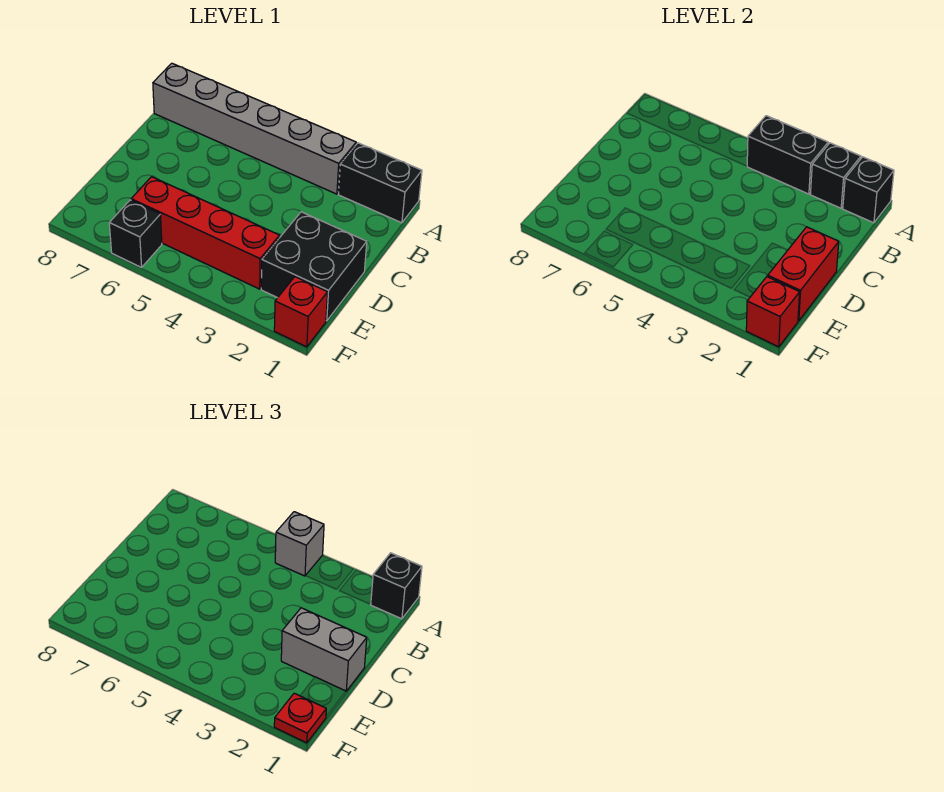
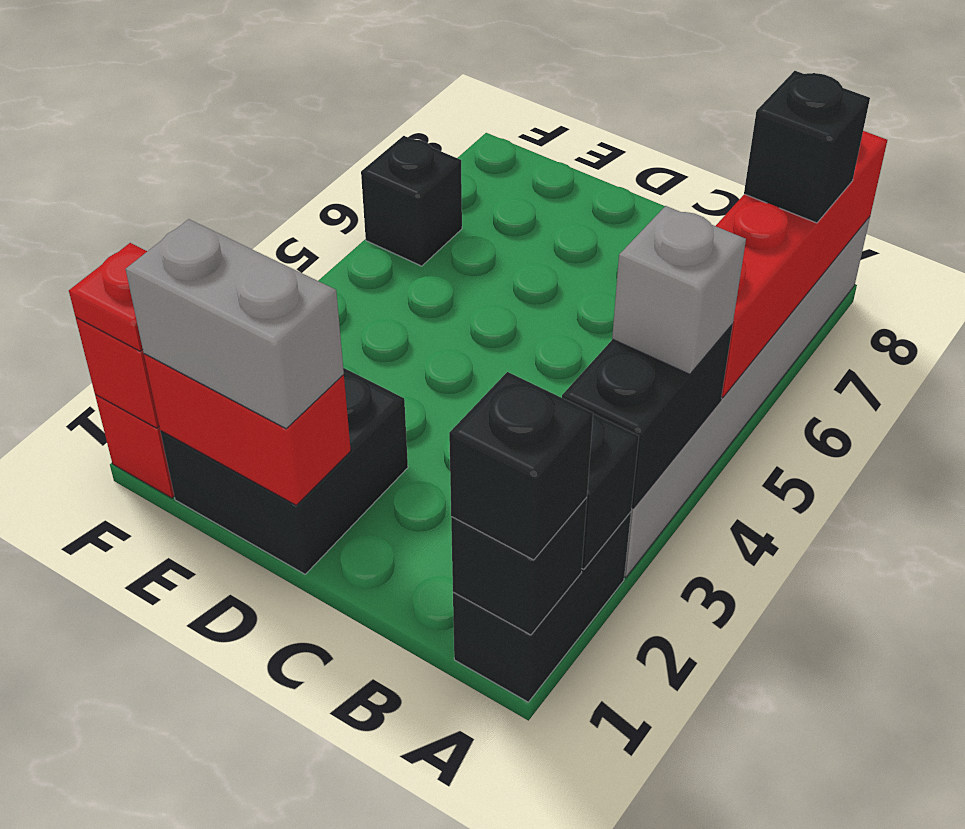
none -> black 1x1 brick [744,71,870,223]
grey 1x2 brick [281,608,367,691] -> grey 1x2 brick turned to [126,219,344,429]
red 1x4 brick [131,177,280,289] -> red 1x4 brick moved to [716,131,887,398]

